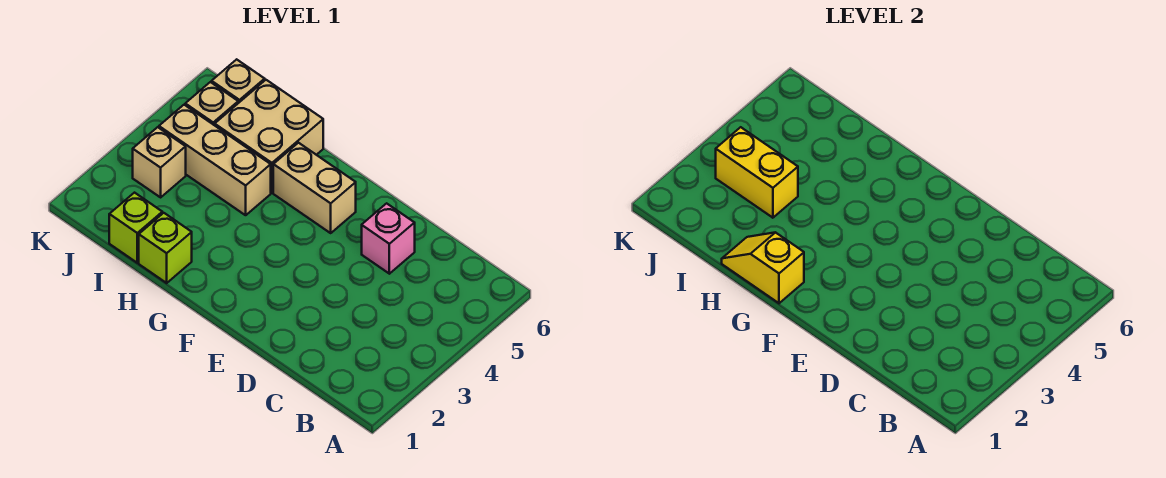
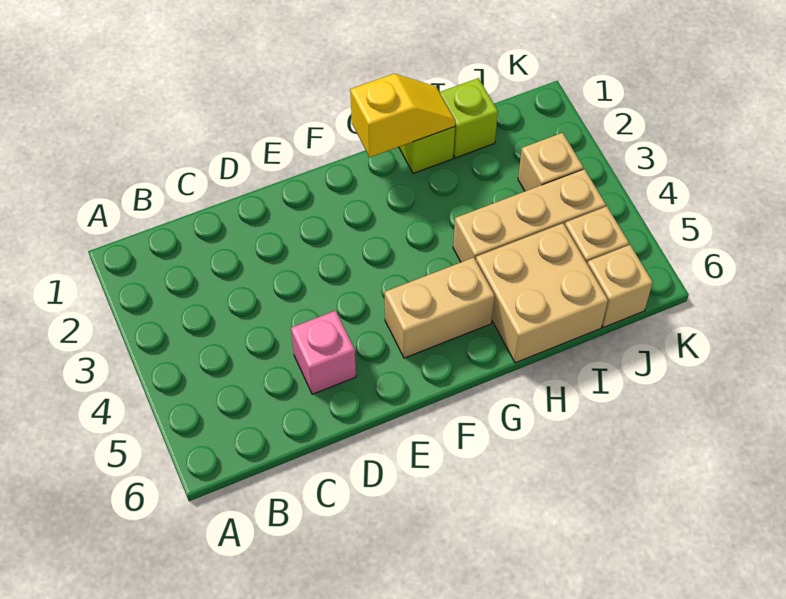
yellow 1x2 brick [716,127,798,218] -> none

